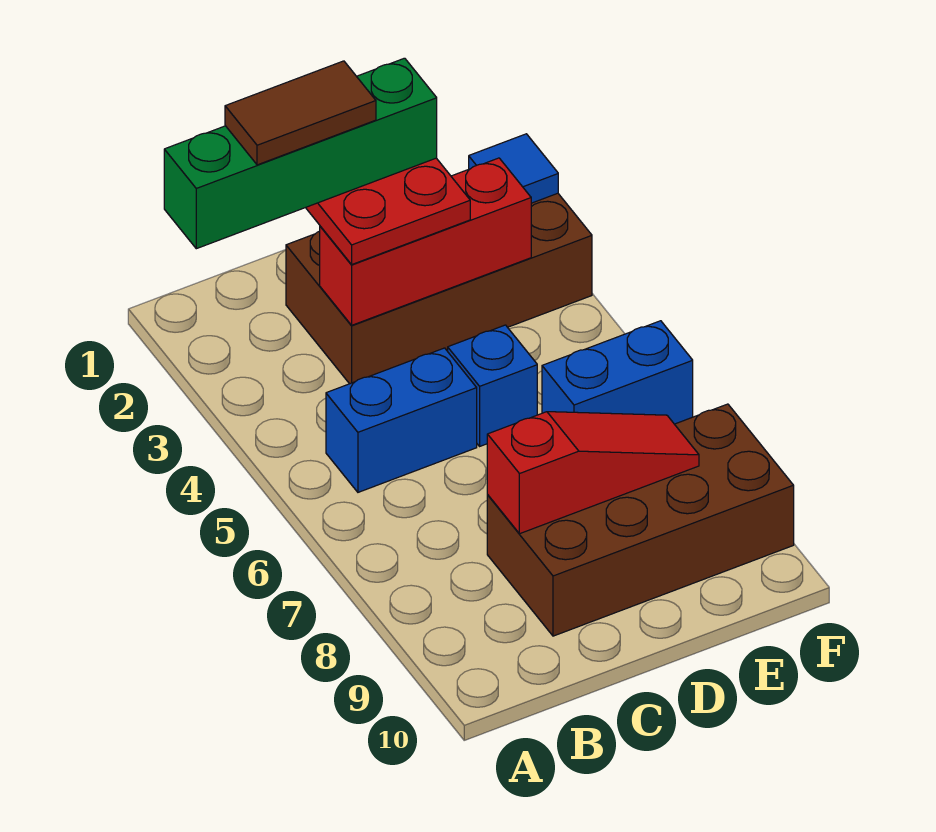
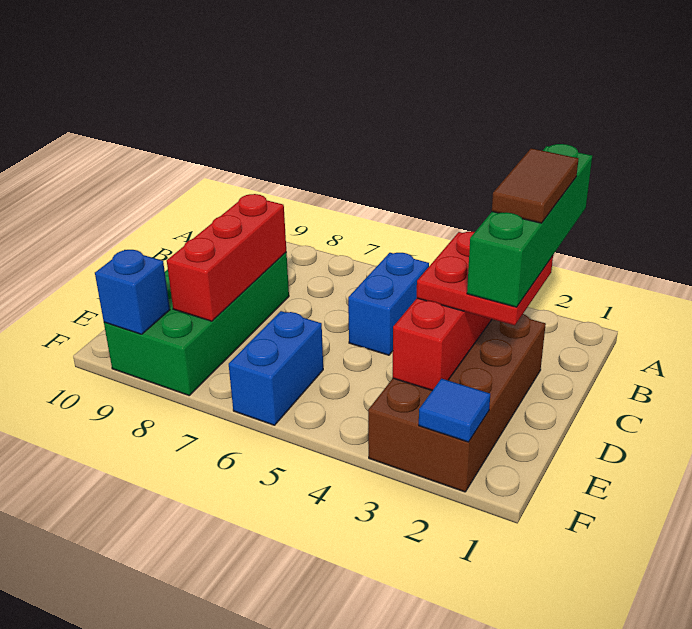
brown 2x4 brick [487,404,794,636] -> green 2x4 brick [104,252,289,395]
red 1x3 slope [487,412,699,534] -> red 1x3 brick [167,194,286,321]
blue 1x1 brick [448,325,537,446] -> blue 1x1 brick moved to [95,250,170,334]

